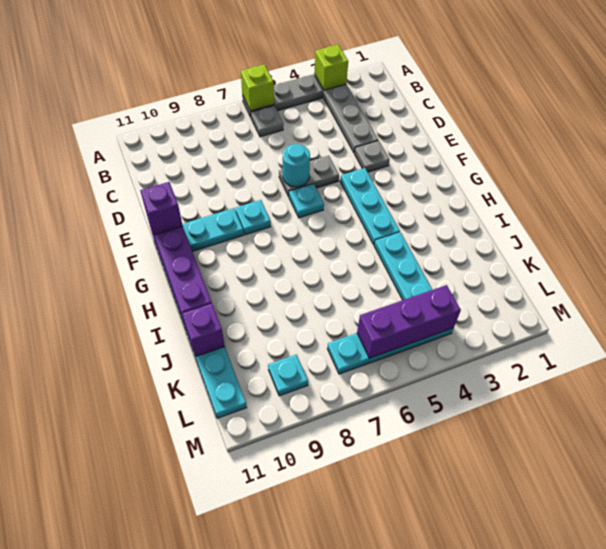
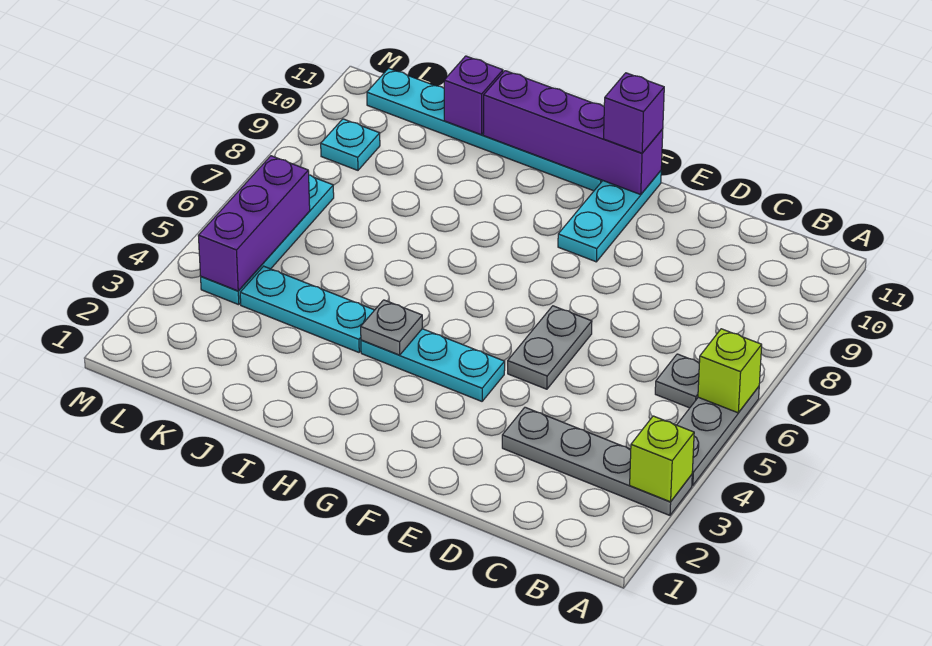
grey 1x1 plate [355,140,390,172] -> grey 1x1 plate moved to [361,300,422,355]
cyan 1x1 round brick [283,144,310,187] -> none
cyan 1x1 plate [289,184,324,218] -> none
cyan 1x1 plate [235,200,271,235] -> none

